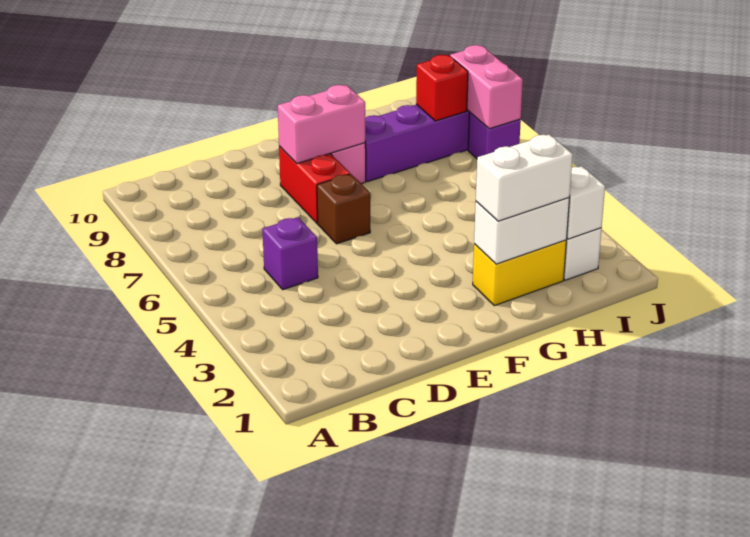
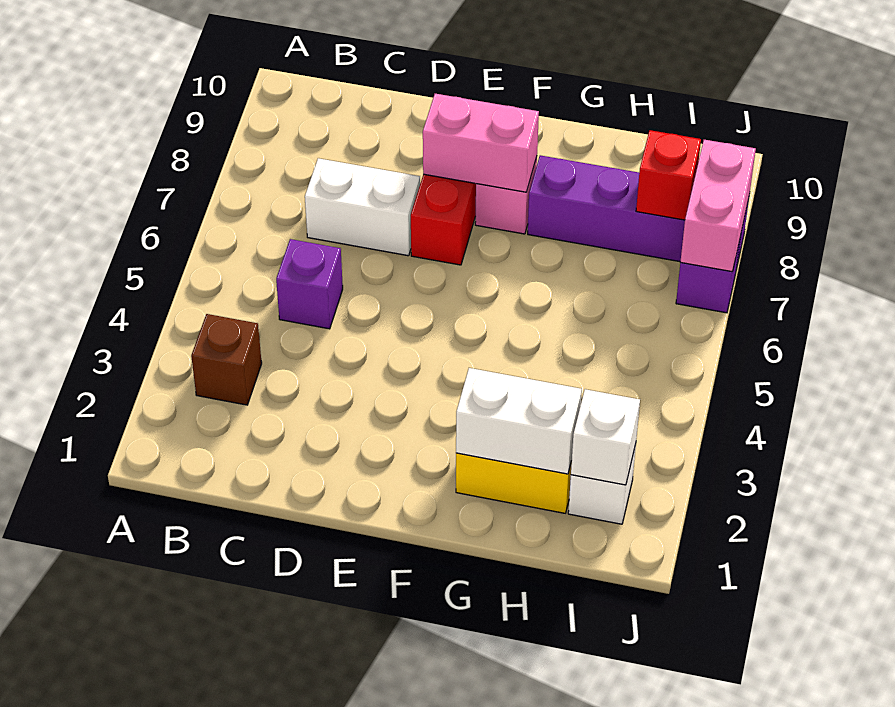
brown 1x1 brick [317,174,370,244] -> brown 1x1 brick moved to [191,314,262,405]
white 1x2 brick [476,134,573,221] -> white 1x2 brick moved to [305,158,420,256]

